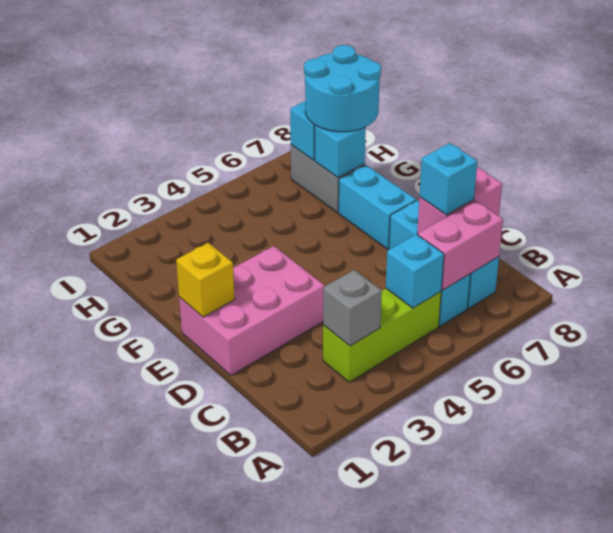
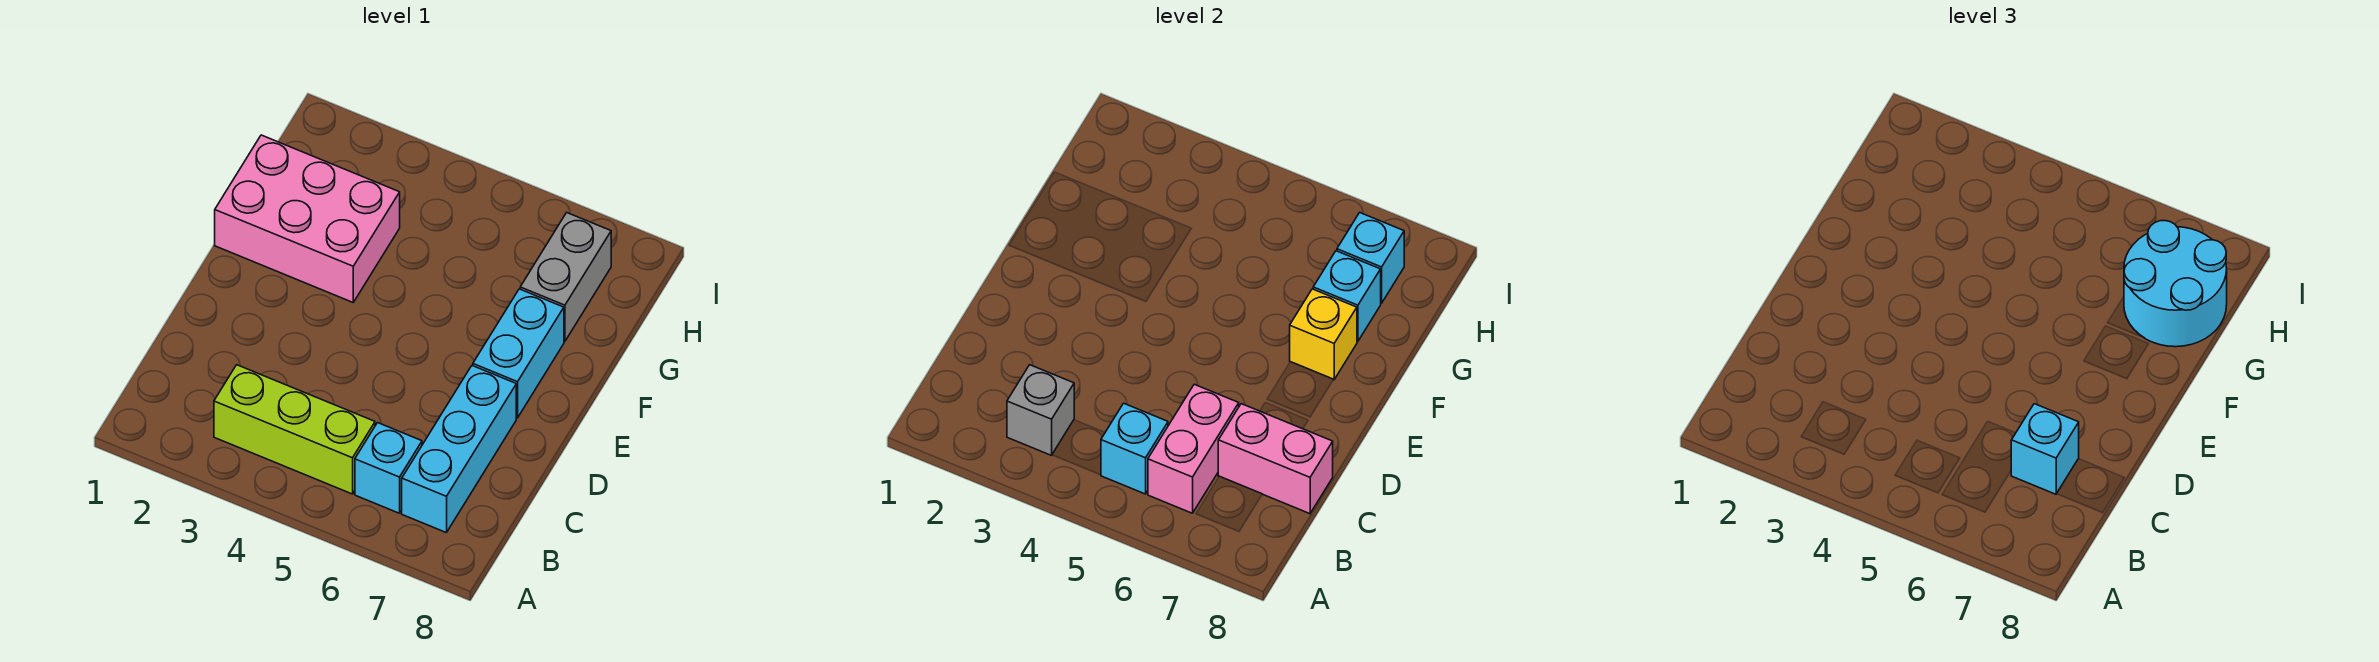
pink 1x2 brick [418,201,503,290] -> pink 1x2 brick turned to [1148,384,1239,513]
pink 2x3 brick [179,246,325,375] -> pink 2x3 brick moved to [215,135,400,302]
yellow 1x1 brick [176,243,235,317] -> yellow 1x1 brick moved to [1290,289,1357,380]

